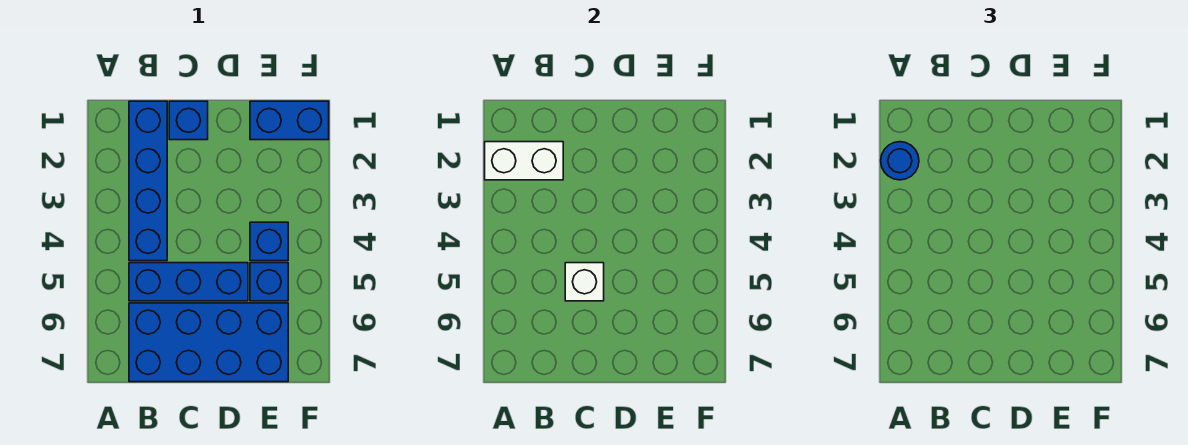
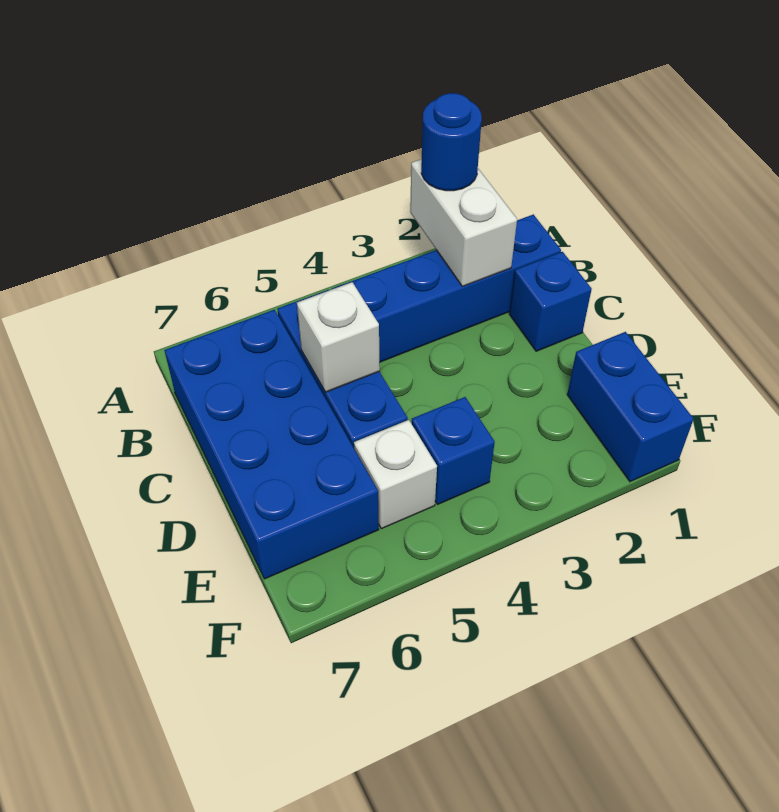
blue 1x1 brick [250,263,288,301] -> white 1x1 brick [354,420,437,529]

